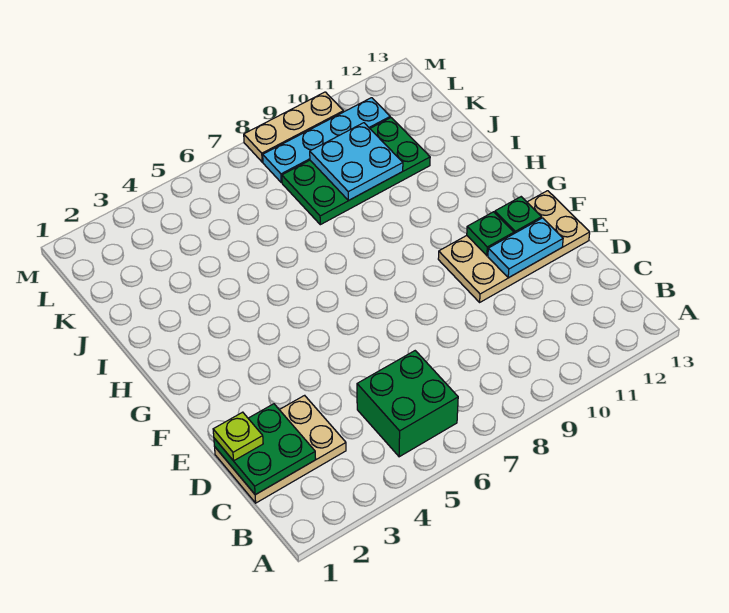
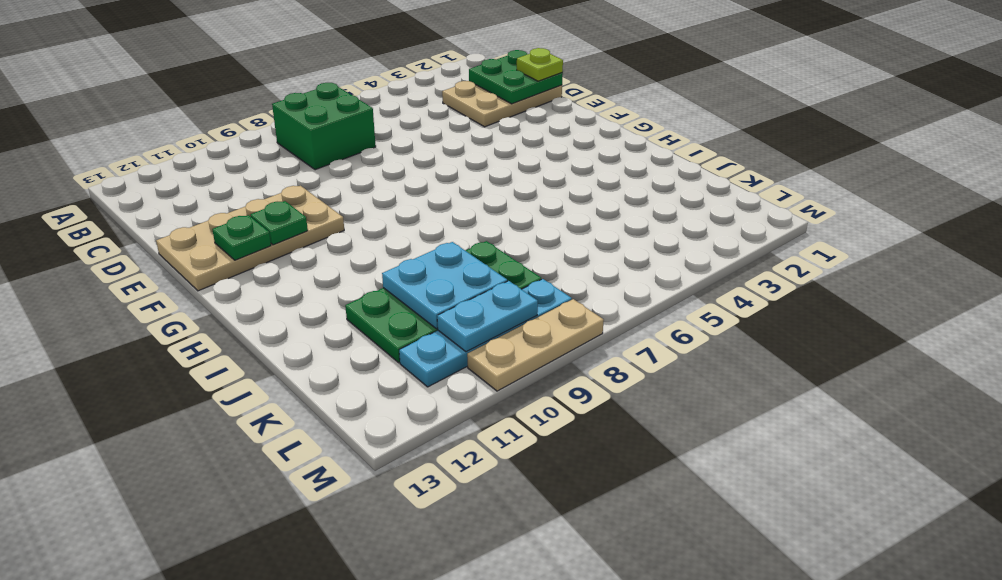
green 2x2 brick [357,351,458,457] -> green 2x2 brick moved to [272,83,376,170]
cyan 1x2 plate [488,218,563,278] -> cyan 1x2 plate moved to [437,281,538,352]

